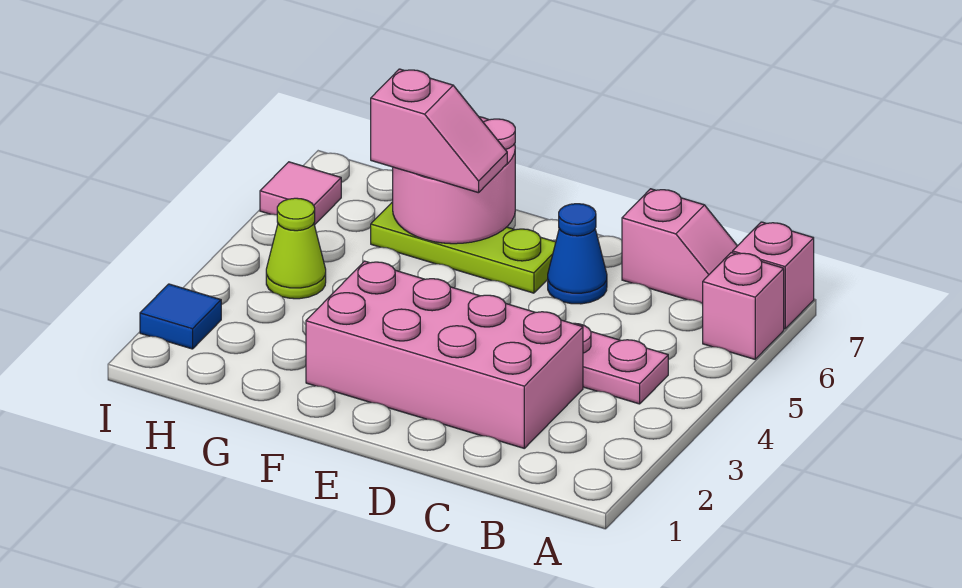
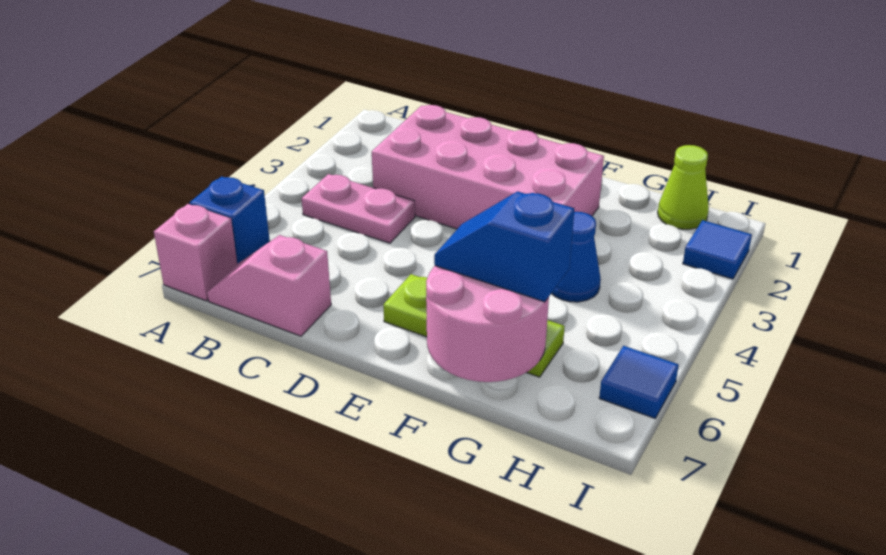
pink 1x1 brick [703,253,784,359] -> blue 1x1 brick [190,177,270,264]
blue 1x1 cone [548,204,607,304] -> blue 1x1 cone moved to [551,212,601,302]
pink 1x2 slope [371,69,507,193] -> blue 1x2 slope [434,191,574,302]
lime 1x1 cone [266,198,326,299] -> lime 1x1 cone moved to [658,145,709,229]
pink 1x1 tile [260,162,341,225] -> blue 1x1 tile [599,346,679,418]

